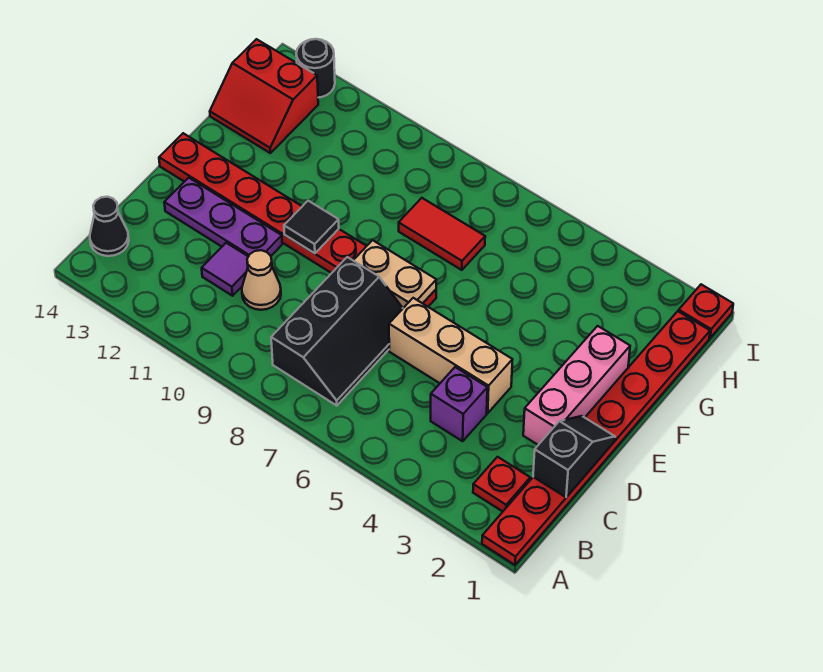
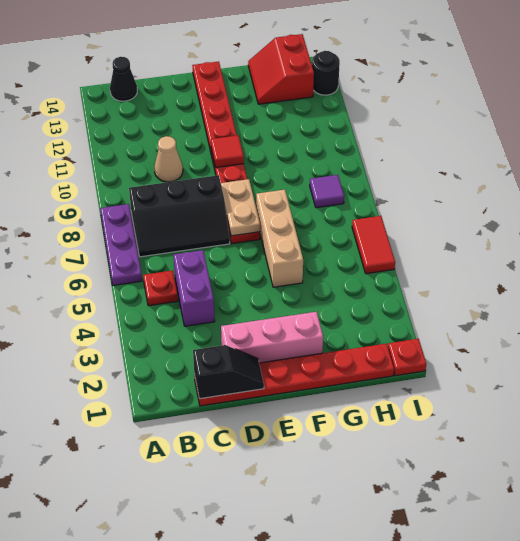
red 1x8 plate [482,311,710,565] -> red 1x6 plate [194,344,394,406]
red 1x1 plate [473,457,530,512] -> red 1x1 plate moved to [143,270,178,306]
purple 1x1 brick [431,367,487,441] -> purple 1x2 brick [173,250,215,326]
purple 1x1 tile [202,243,248,296] -> purple 1x1 tile moved to [310,175,344,208]
tan 1x3 brick [389,298,513,413] -> tan 1x3 brick moved to [256,190,303,287]
purple 1x3 plate [164,178,282,256] -> purple 1x3 plate moved to [100,204,142,285]
black 1x1 tile [284,201,339,253] -> red 1x1 tile [211,135,244,167]
red 1x2 tile [399,198,485,270] -> red 1x2 tile moved to [352,216,395,274]

